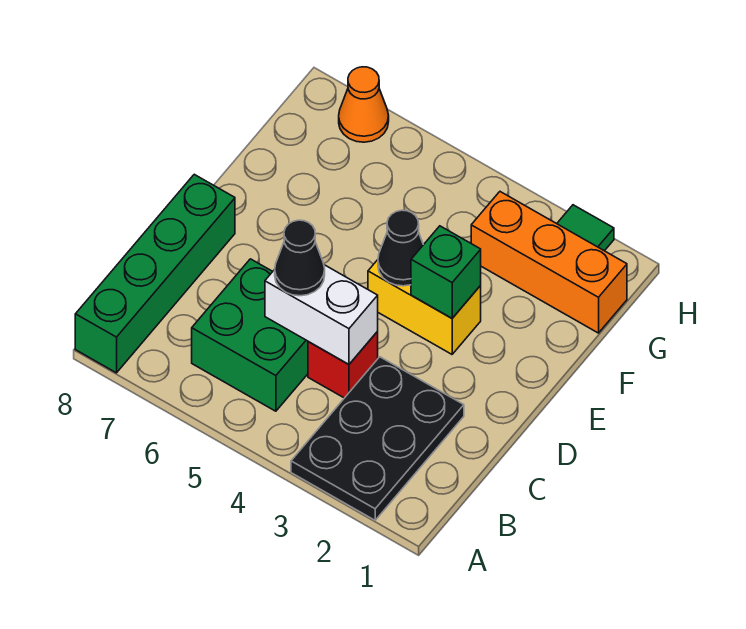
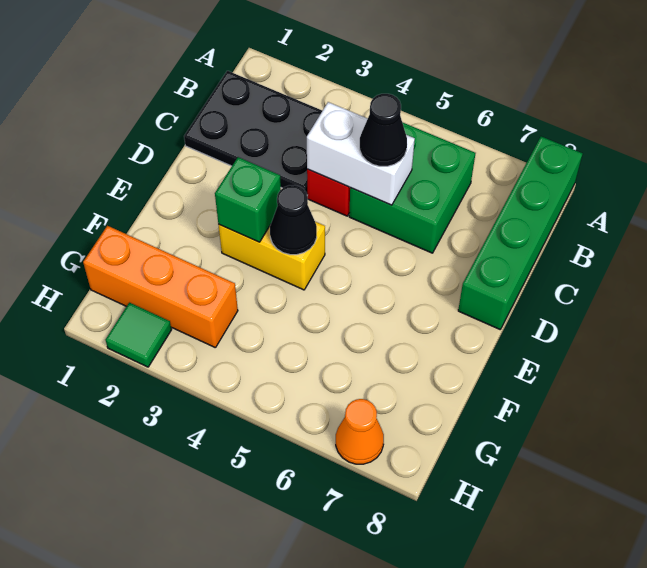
black 2x3 plate [291,357,464,520] -> black 2x3 plate turned to [184,71,323,195]

